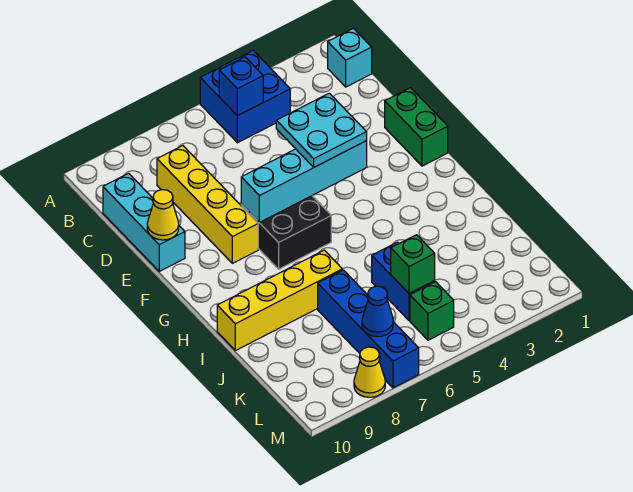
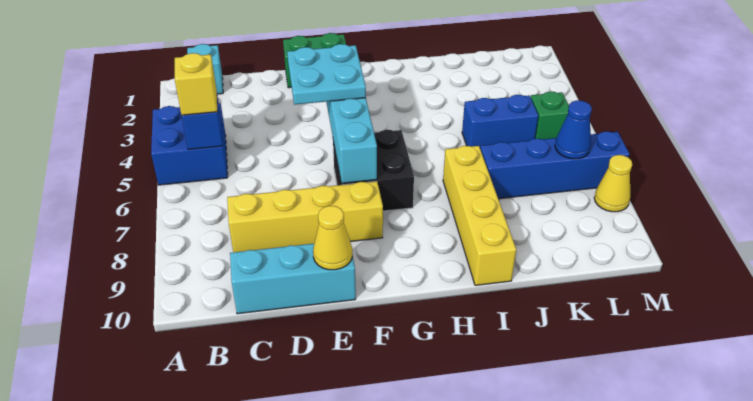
none -> yellow 1x1 brick [175,53,218,115]
green 1x1 brick [391,235,435,293] -> none

